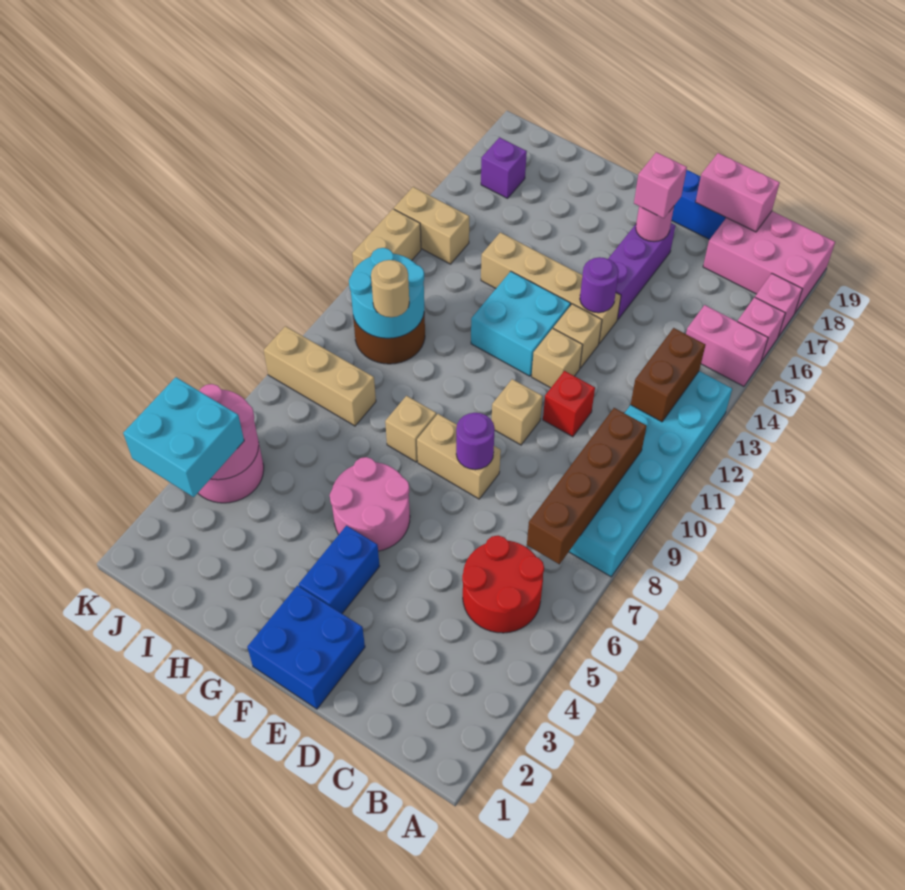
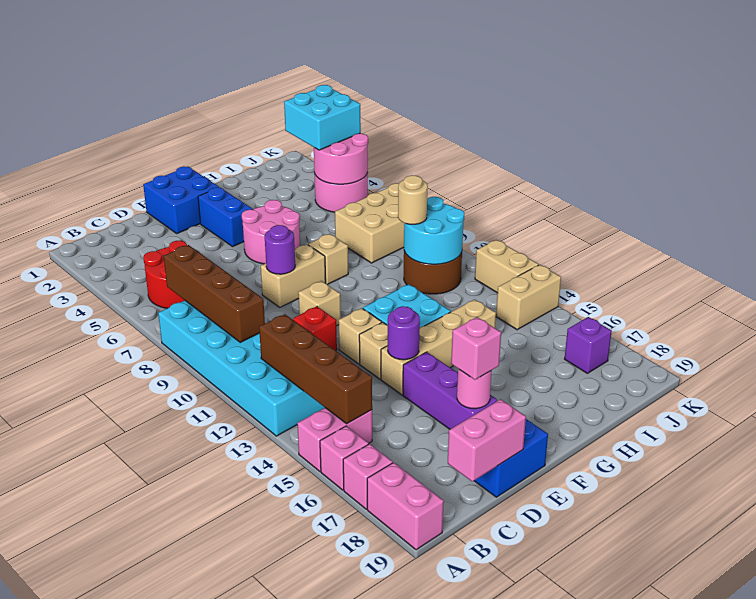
pink 2x3 brick [703,211,835,313] -> pink 1x2 brick [367,463,444,550]
brown 1x2 brick [631,328,705,422] -> brown 1x4 brick [259,314,372,424]
tan 1x3 brick [264,326,376,426] -> tan 2x3 brick [335,183,404,263]

